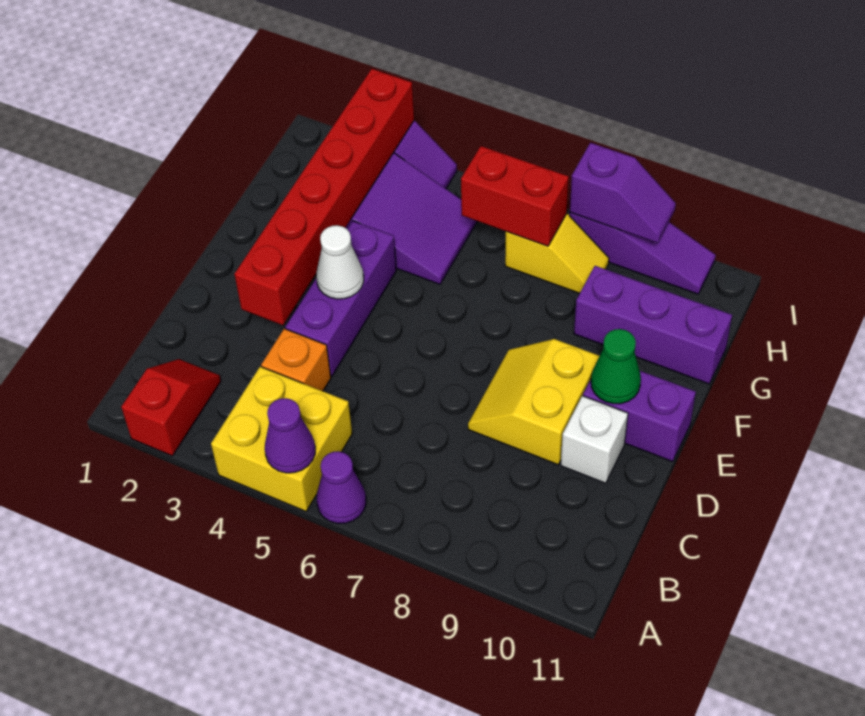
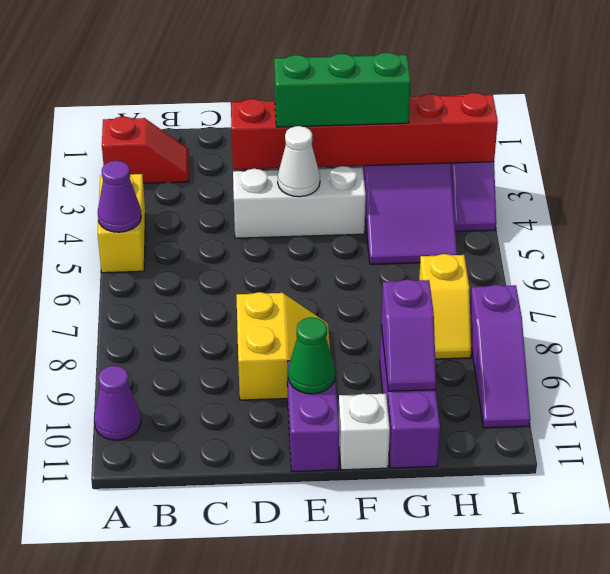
yellow 2x2 brick [211,367,352,511] -> yellow 1x2 brick [98,174,145,273]
purple 1x1 cone [317,451,366,524] -> purple 1x1 cone moved to [94,366,141,440]
orange 1x1 brick [261,329,331,391] -> none
purple 1x3 brick [285,221,396,376] -> white 1x3 brick [233,166,366,238]
yellow 2x2 slope [468,339,599,465] -> yellow 2x2 slope turned to [236,292,330,400]
white 1x1 brick [561,396,628,483] -> white 1x1 brick moved to [338,394,390,470]
none -> green 1x3 brick [274,52,411,127]
red 1x2 brick [461,146,569,246] -> none
purple 1x2 slope [570,143,676,243] -> purple 1x2 slope moved to [381,279,436,391]

